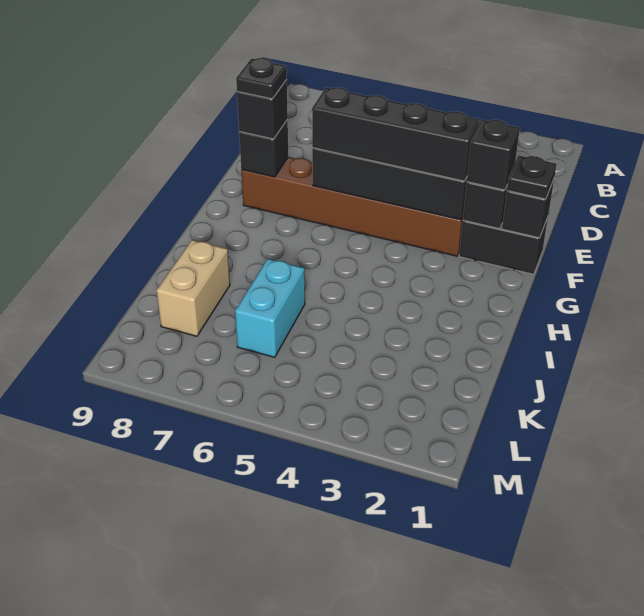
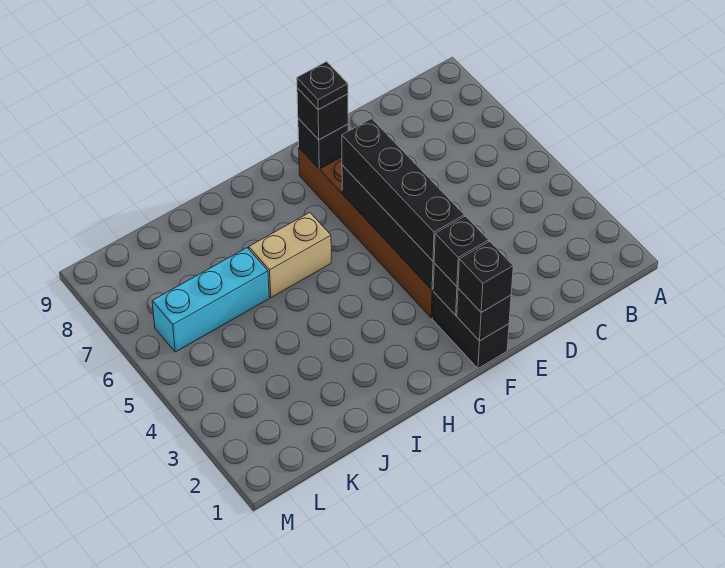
black 1x1 plate [507,155,557,199] -> black 1x1 brick [458,241,513,312]
cyan 1x2 brick [235,259,305,357] -> cyan 1x3 brick [152,248,269,352]
tan 1x2 brick [157,240,230,336] -> tan 1x2 brick moved to [249,213,331,297]

